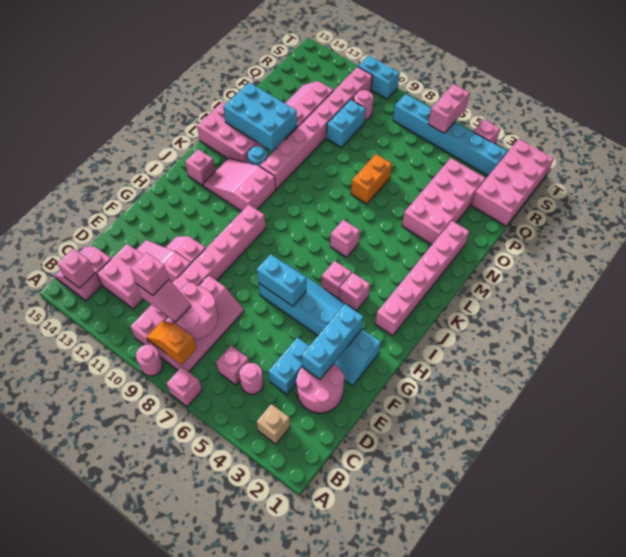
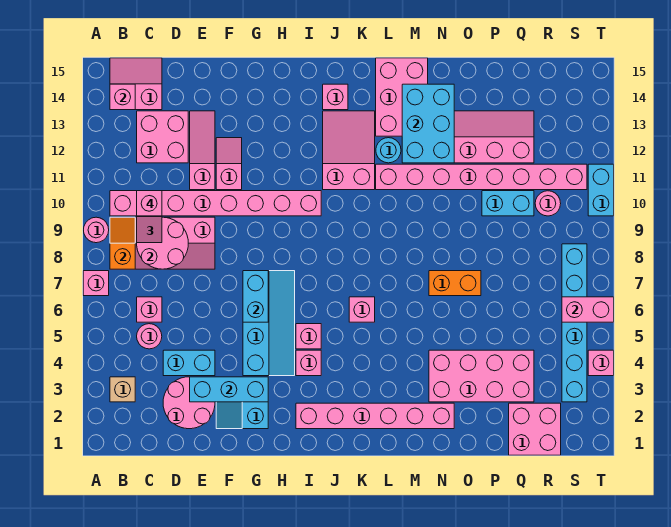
pink 2x4 brick [472,139,554,226] -> pink 2x2 brick [509,403,561,455]

